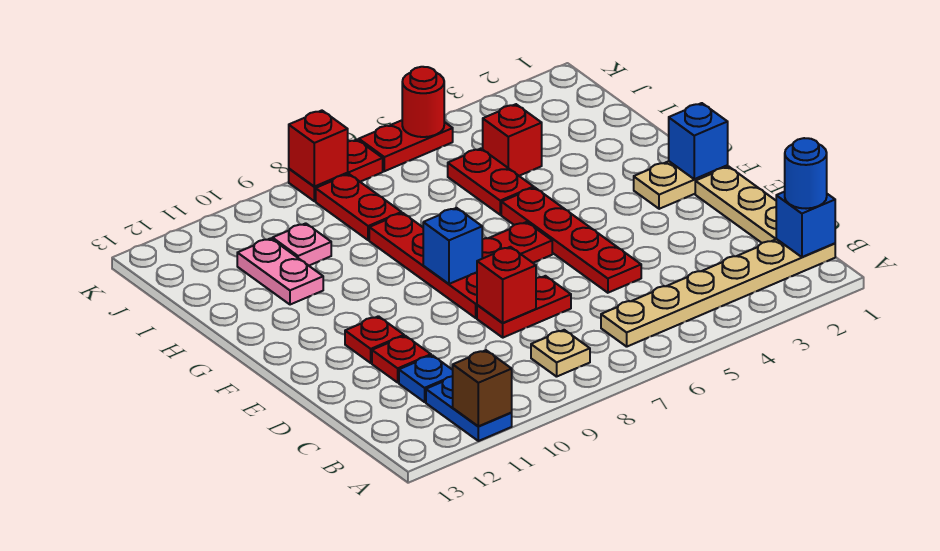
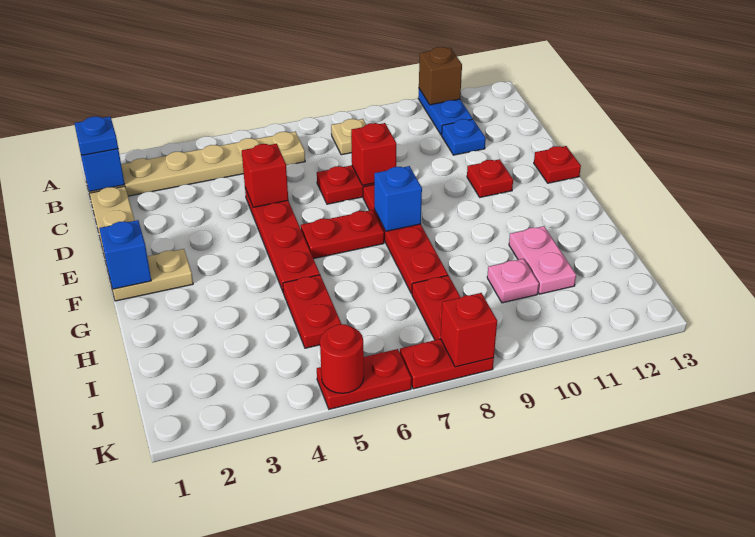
blue 1x1 round brick [785,138,827,209] -> blue 1x1 plate [74,117,118,155]
red 1x1 plate [372,336,431,382] -> red 1x1 plate moved to [534,146,581,183]
red 1x1 brick [483,104,542,176] -> red 1x1 brick moved to [242,144,288,207]

